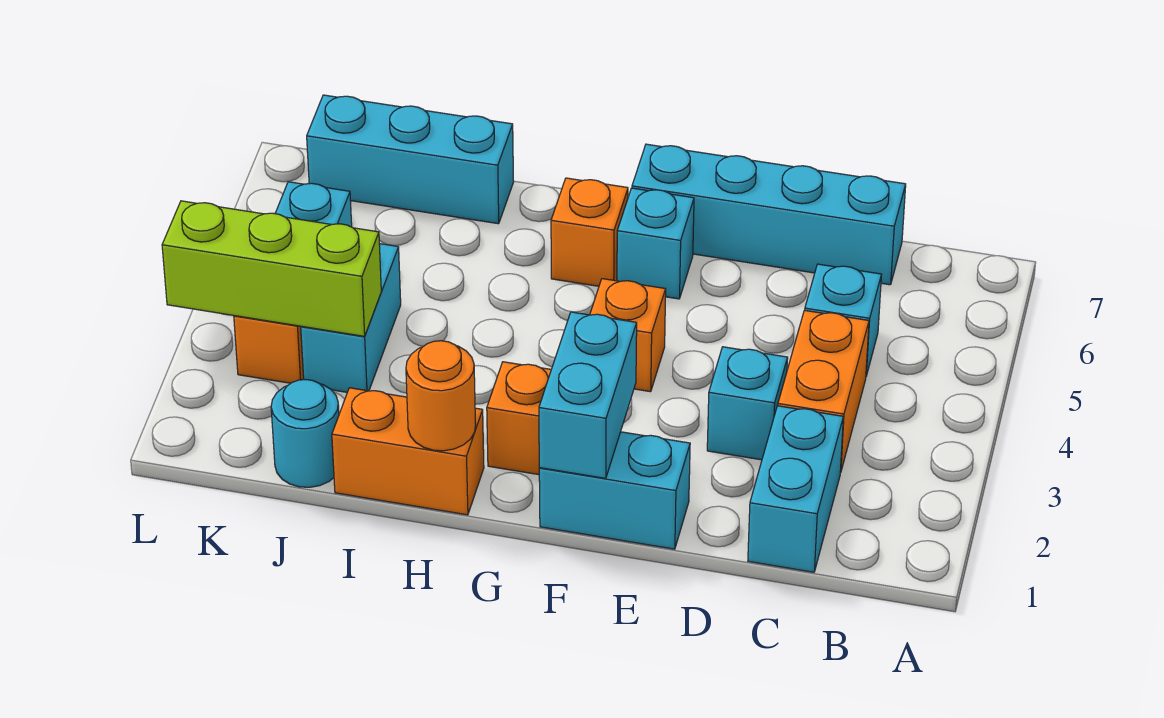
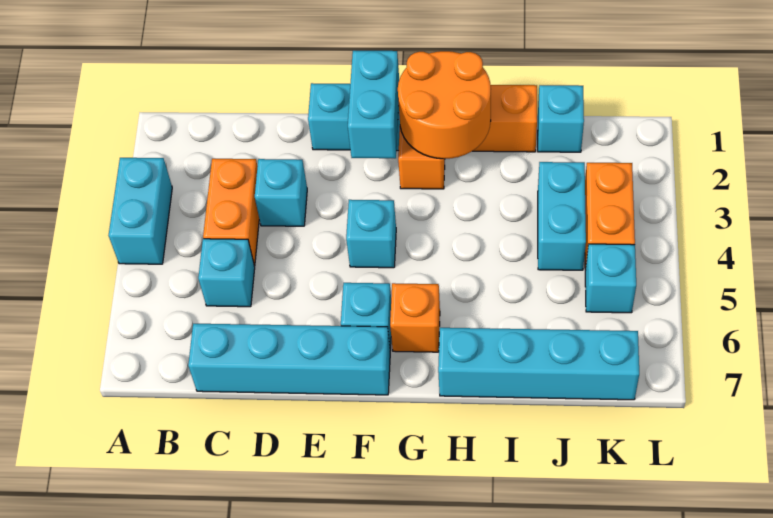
cyan 1x2 brick [748,406,843,572] -> cyan 1x2 brick moved to [109,158,172,264]
orange 1x1 brick [590,279,666,392] -> cyan 1x1 brick [346,200,396,268]
orange 1x1 round brick [406,341,476,451] -> orange 2x2 round brick [398,51,491,159]
cyan 1x3 brick [307,95,514,224] -> cyan 1x4 brick [438,328,639,400]
cyan 1x1 round brick [271,380,339,487] -> cyan 1x1 brick [538,85,584,152]
lime 1x3 brick [162,201,381,336] -> none

